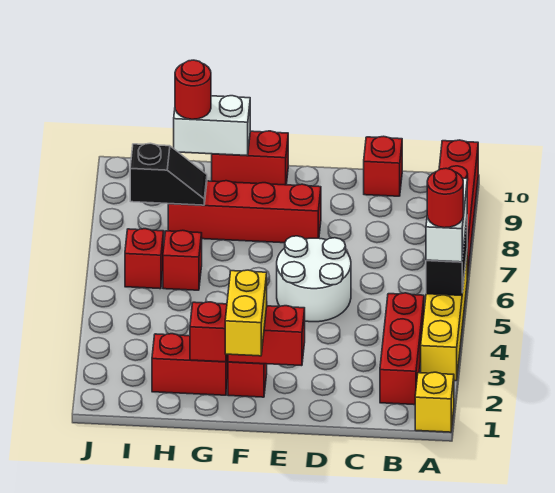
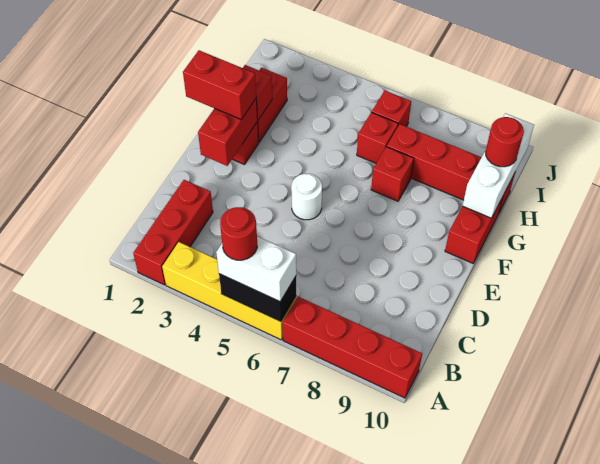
yellow 1x1 brick [415,372,454,432] -> none
red 1x3 brick [380,293,424,405] -> red 1x3 brick turned to [133,180,213,285]
red 1x1 brick [364,136,402,196] -> red 1x1 brick moved to [371,147,414,201]
white 2x2 round brick [277,236,351,322] -> white 1x1 round brick [291,174,322,220]
red 1x4 brick [168,181,321,243] -> red 1x4 brick turned to [387,124,515,213]
yellow 1x2 brick [225,270,267,356] -> red 1x2 brick [183,50,256,119]
white 1x2 brick [174,96,250,156] -> white 1x3 brick [463,113,534,218]
black 1x2 slope [130,143,207,205] -> none

